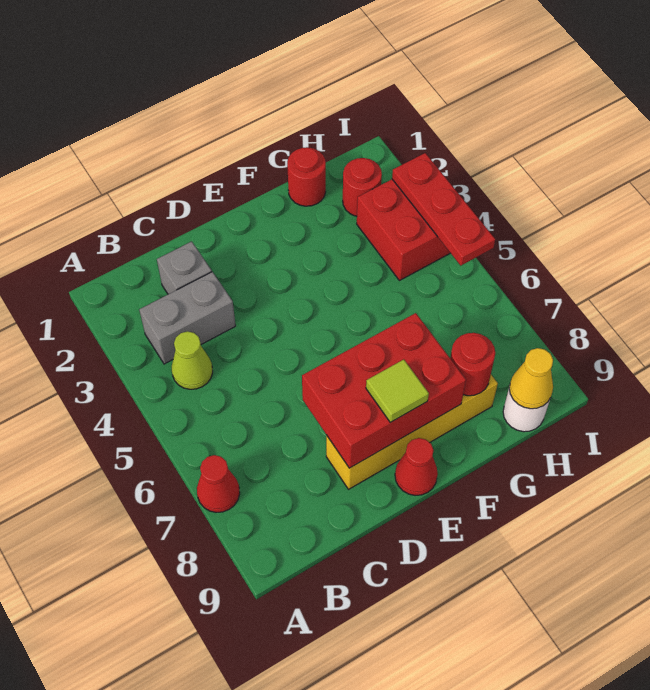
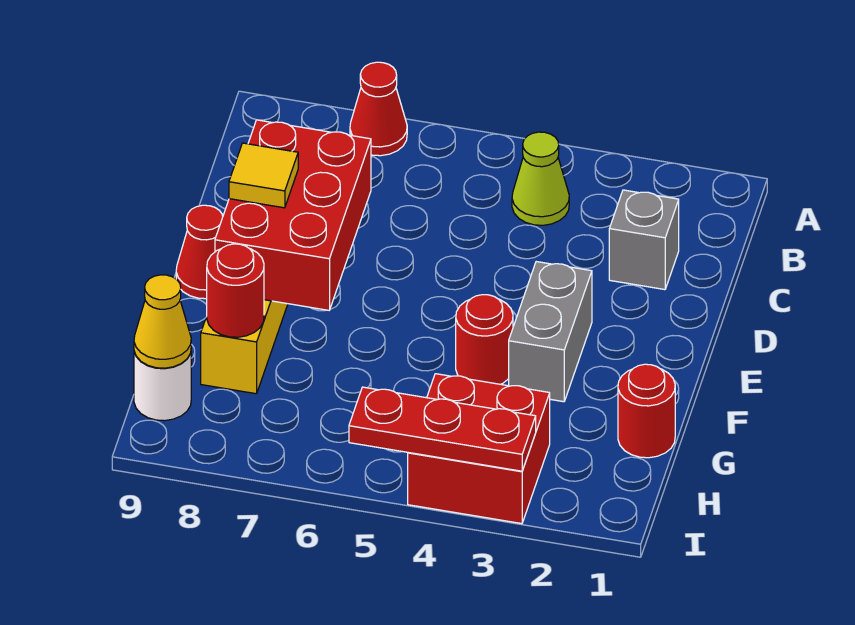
grey 1x2 brick [139,272,236,364] -> grey 1x2 brick moved to [509,262,592,402]
lime 1x1 tile [366,360,429,422] -> yellow 1x1 tile [229,143,298,208]
red 1x1 round brick [343,158,382,216] -> red 1x1 round brick moved to [456,295,513,384]

